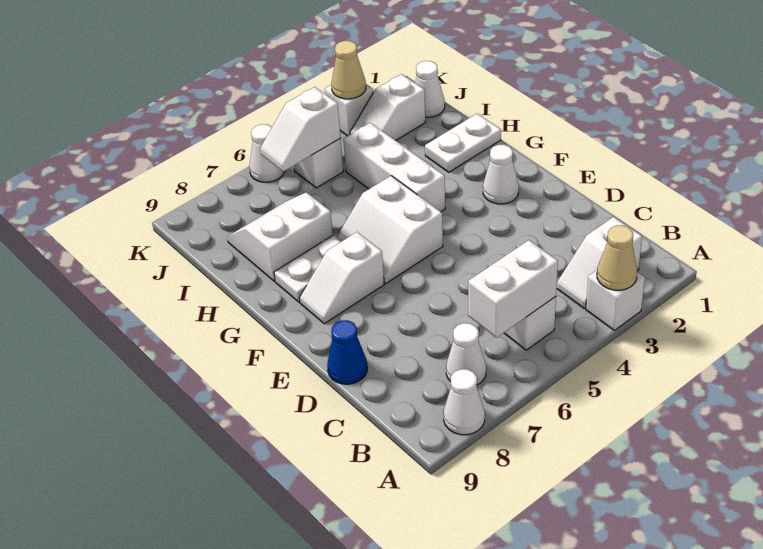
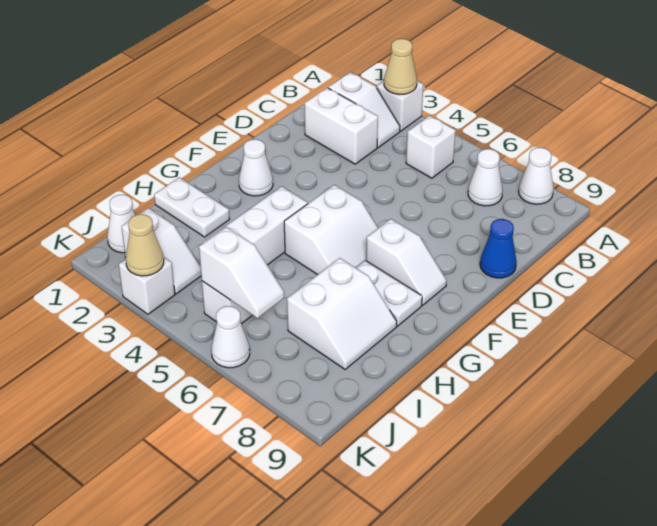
white 1x2 brick [468,240,558,338] -> white 1x2 brick moved to [305,88,378,164]
white 2x2 slope [227,192,333,281] -> white 2x2 slope turned to [287,258,397,369]

